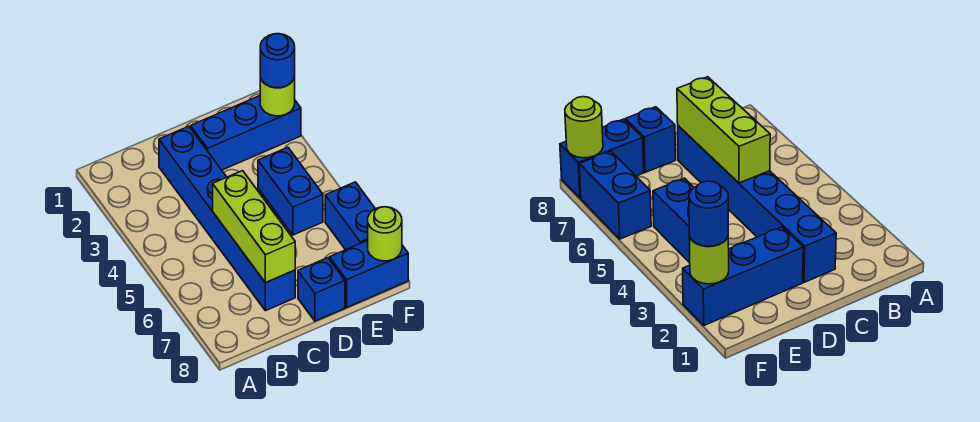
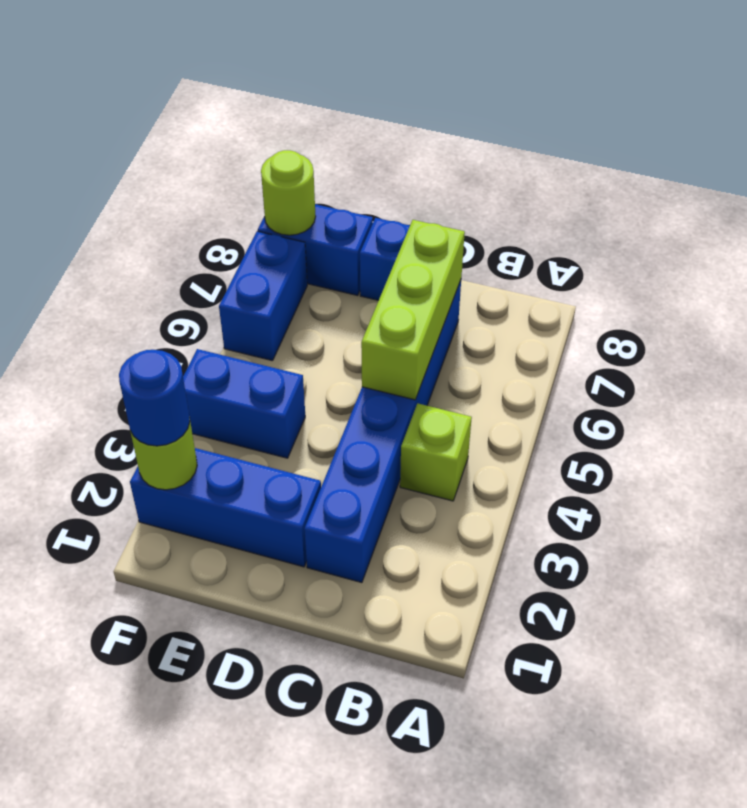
none -> lime 1x1 brick [400,403,472,501]
blue 1x2 brick [258,147,323,235] -> blue 1x2 brick turned to [183,349,305,458]

